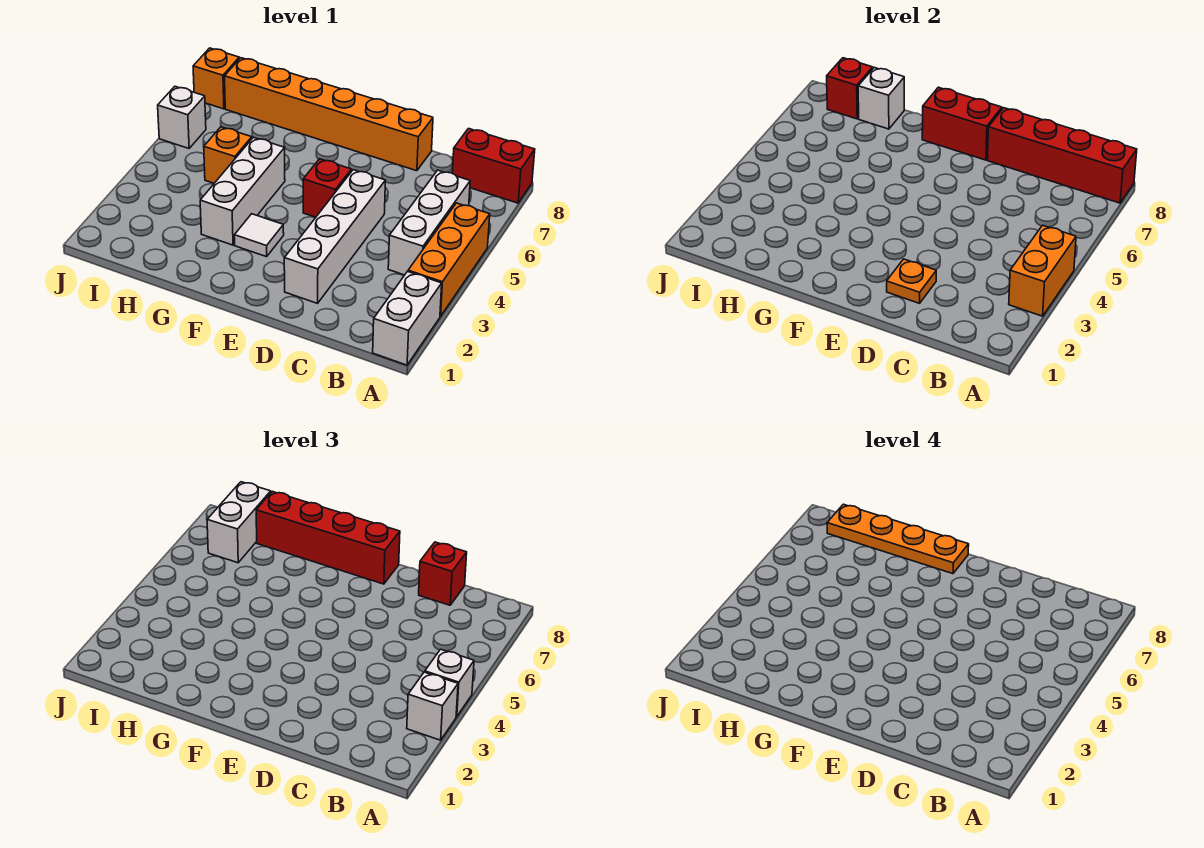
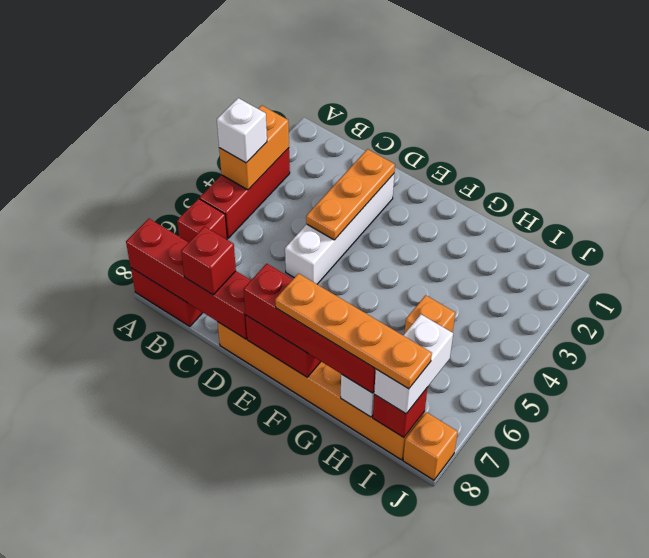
white 1x2 brick [373,272,442,365] -> none
orange 1x3 brick [408,203,490,316] -> red 1x3 brick [200,148,290,238]
white 1x1 brick [407,672,458,740] -> none
white 1x3 brick [388,170,470,275] -> none
orange 1x1 plate [887,259,936,303] -> orange 1x3 plate [306,149,395,240]
red 1x1 brick [303,159,352,217] -> red 1x1 brick moved to [177,199,227,242]
white 1x1 tile [234,214,284,257] -> none
white 1x3 brick [200,137,285,245] -> none
white 1x1 brick [158,87,206,148] -> none

